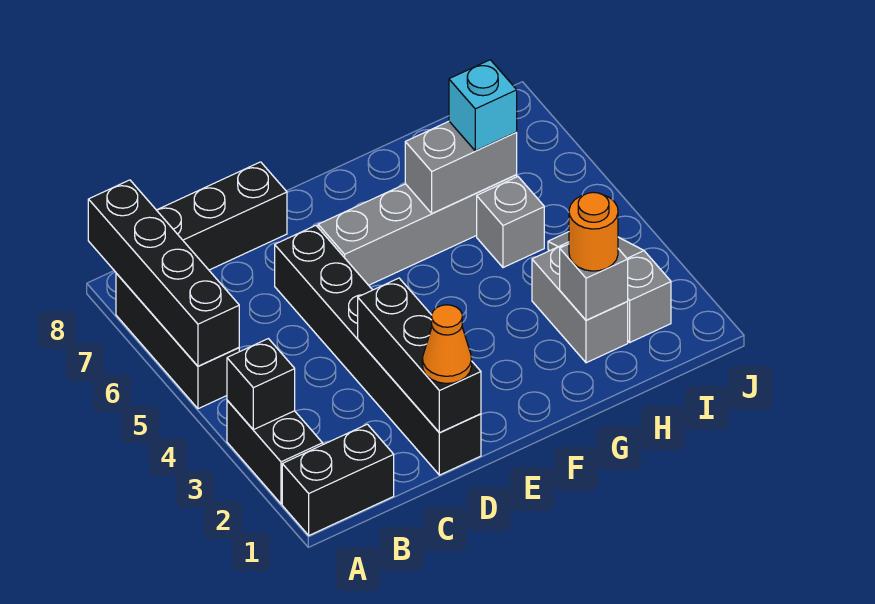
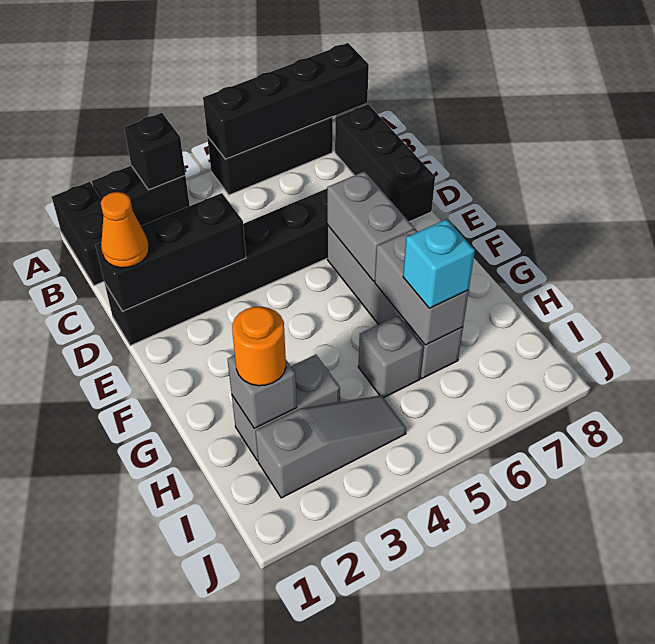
none -> grey 1x2 brick [327,171,414,281]

